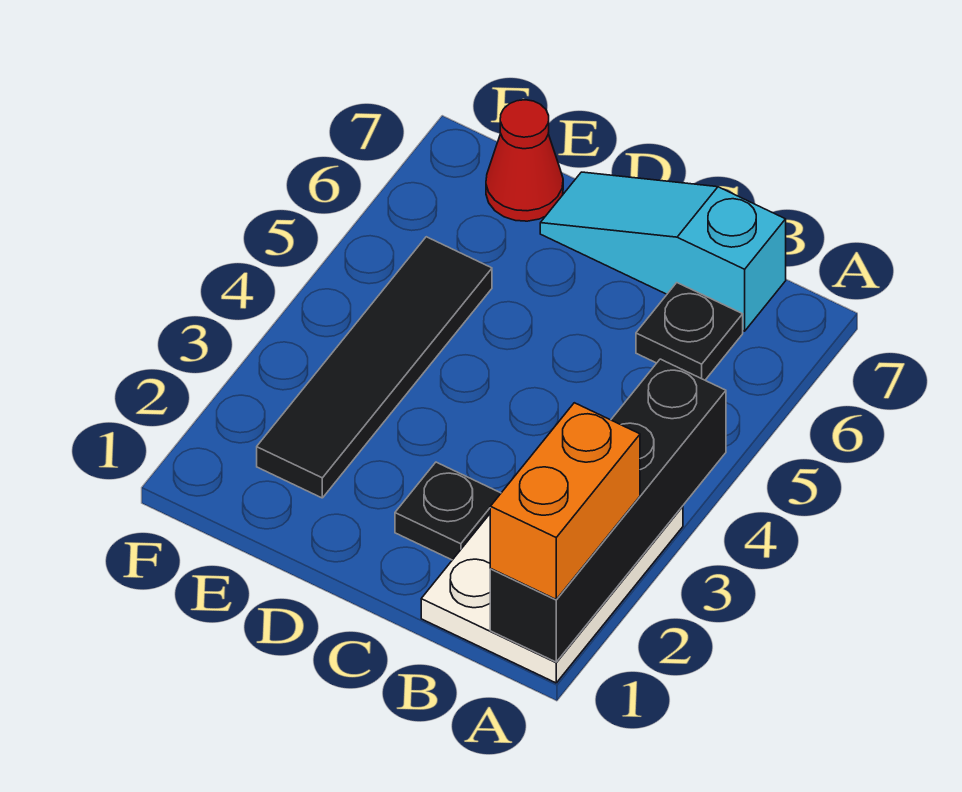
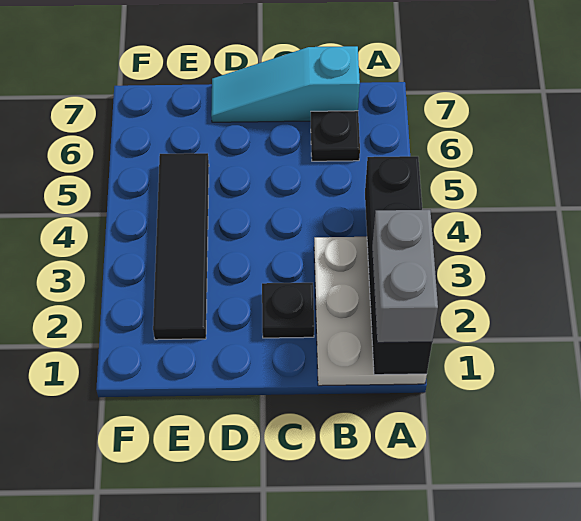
orange 1x2 brick [490,403,640,599] -> grey 1x2 brick [372,210,438,343]
red 1x1 cone [486,100,563,221] -> none

